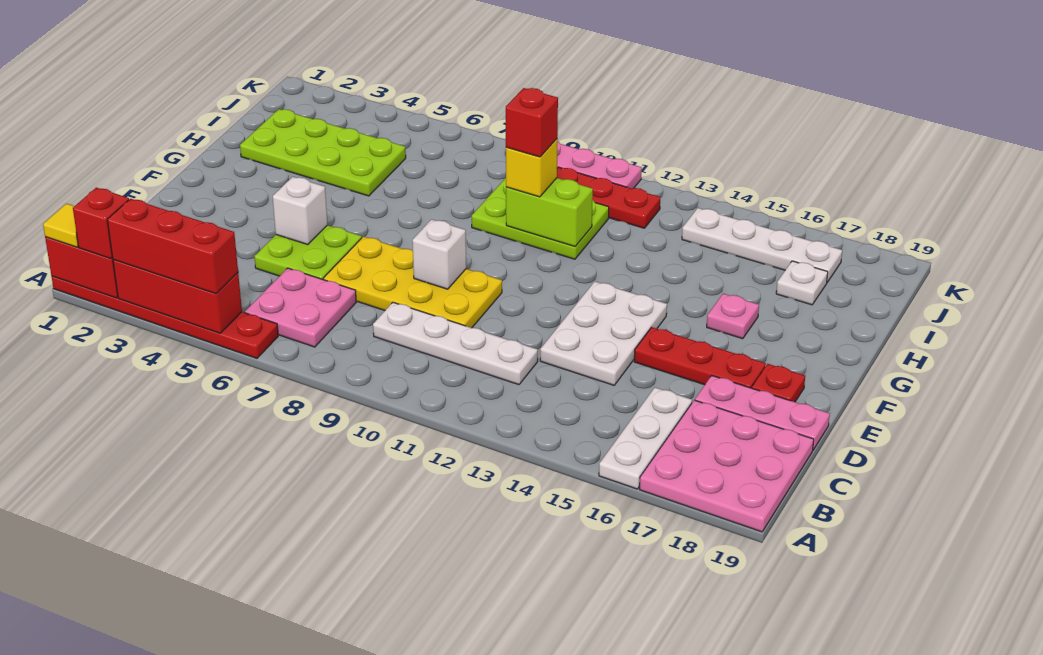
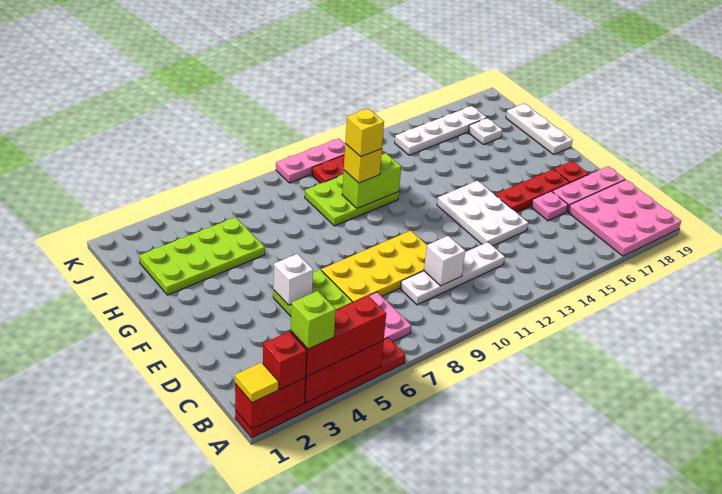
none -> lime 1x1 brick [291,291,336,349]
white 1x3 plate [599,388,692,489] -> white 1x3 plate moved to [506,103,573,154]
white 1x1 brick [412,219,466,289] -> white 1x1 brick moved to [424,236,465,286]
pink 1x1 plate [707,294,759,339] -> pink 1x1 plate moved to [531,191,568,221]
red 1x1 brick [506,88,558,157] -> yellow 1x1 brick [345,109,384,157]

